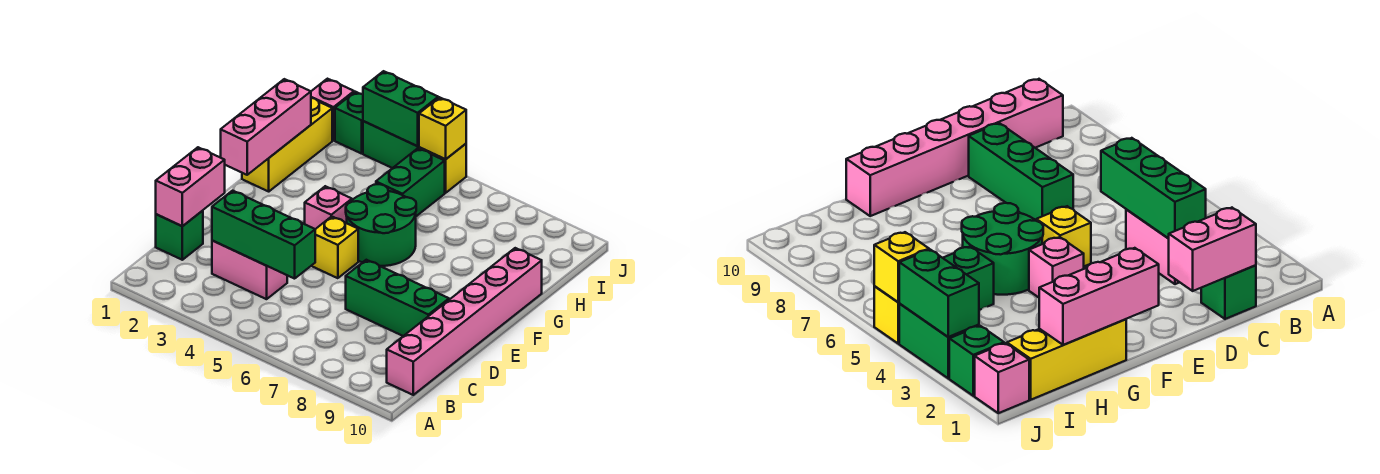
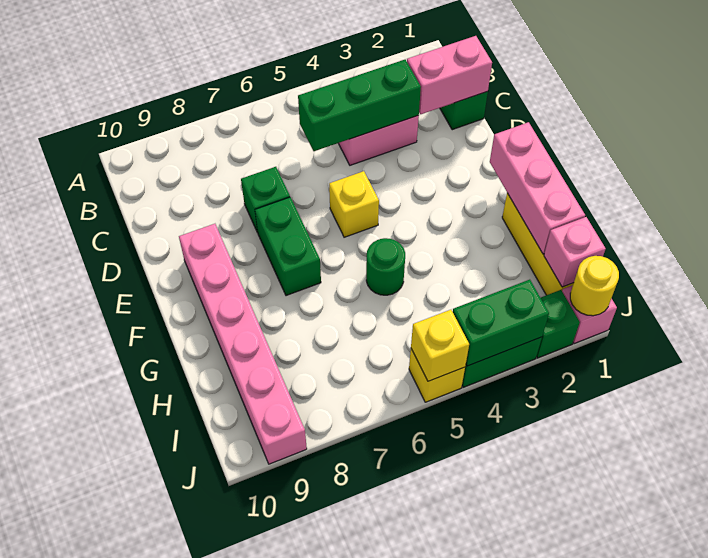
pink 1x6 brick [387,248,542,395] -> pink 1x6 brick moved to [179,224,307,464]
pink 1x2 brick [156,147,225,226] -> pink 1x2 brick turned to [407,36,492,114]
green 1x3 brick [346,260,449,336] -> green 1x1 brick [241,167,290,233]
pink 1x1 brick [305,186,352,229] -> pink 1x1 brick moved to [544,217,606,287]
green 2x2 round brick [346,184,416,266] -> green 1x1 round brick [366,238,405,295]
green 1x2 brick [376,148,445,216] -> green 1x2 brick moved to [255,197,321,296]
none -> yellow 1x1 round brick [570,256,619,316]

